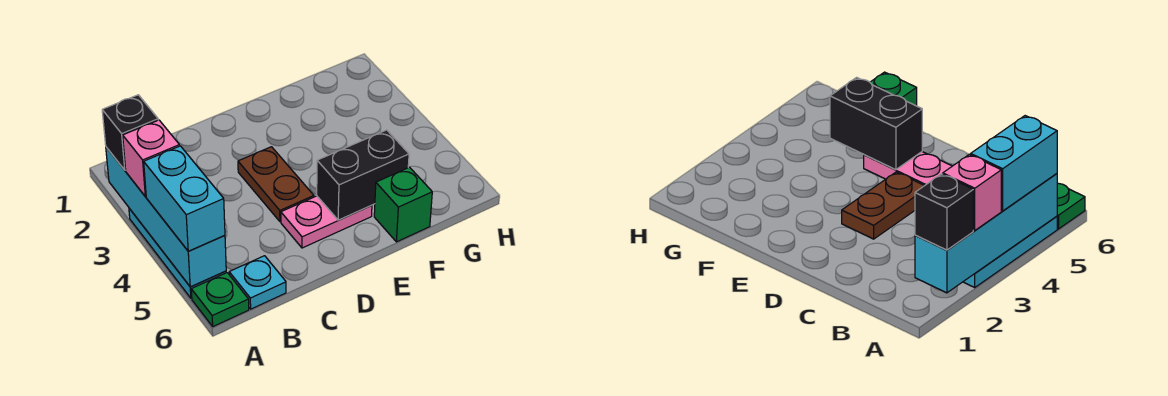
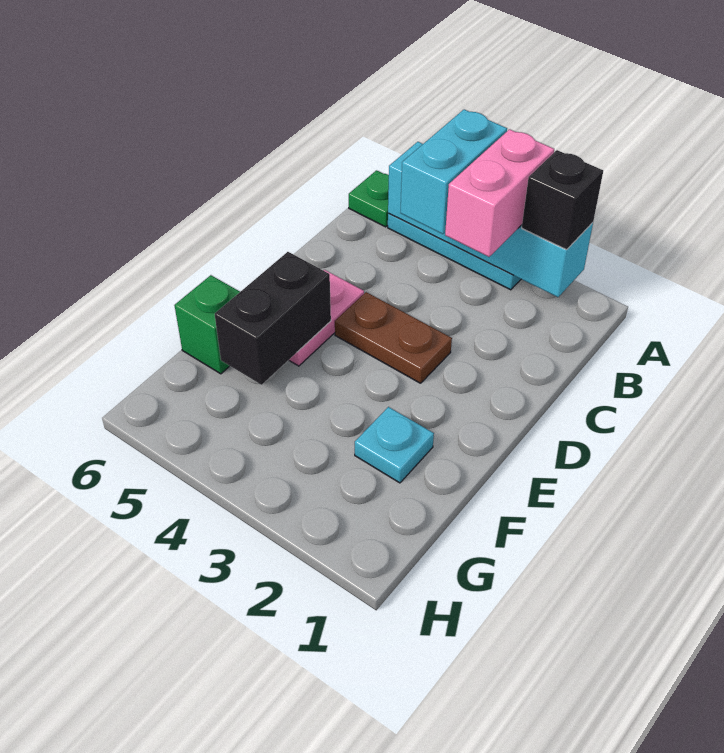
pink 1x1 brick [123,120,179,197] -> pink 1x2 brick [445,129,554,257]
cyan 1x2 brick [144,146,225,251] -> cyan 1x2 brick turned to [401,109,507,234]
cyan 1x1 plate [229,256,286,309] -> cyan 1x1 plate moved to [355,407,434,483]

